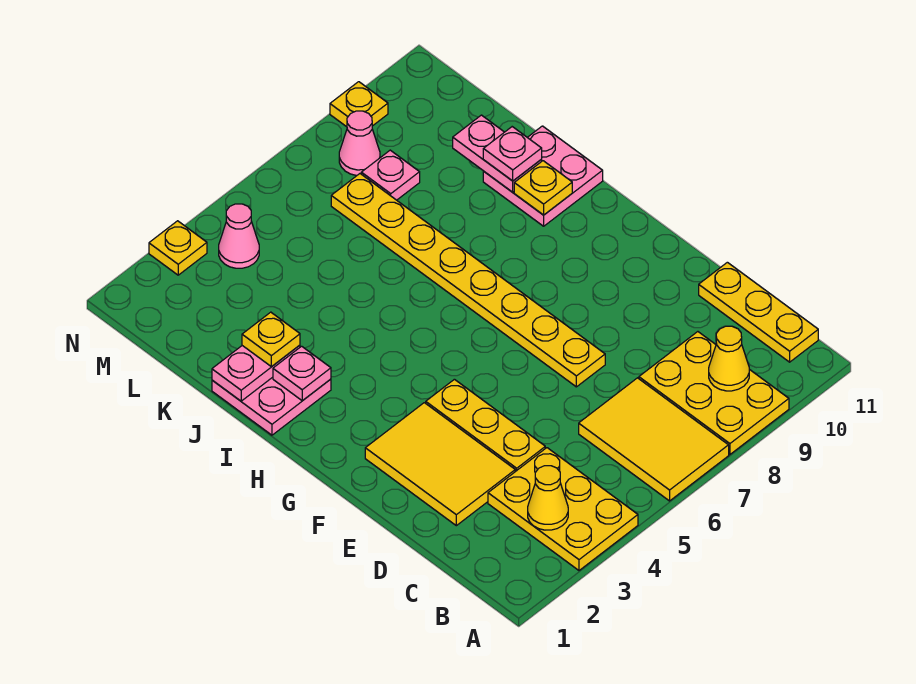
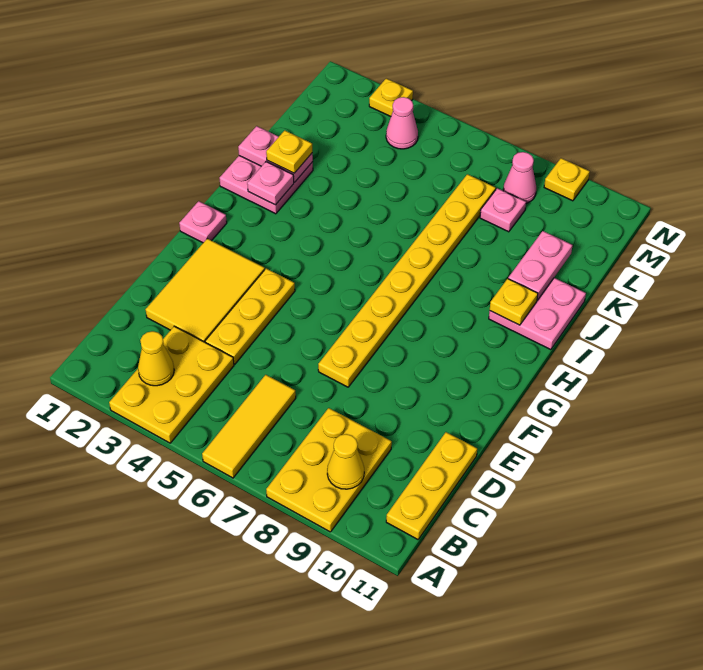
yellow 2x3 tile [579,378,729,501] -> yellow 1x3 tile [202,375,296,478]
pink 1x1 plate [483,127,542,181] -> pink 1x1 plate moved to [179,201,227,243]

